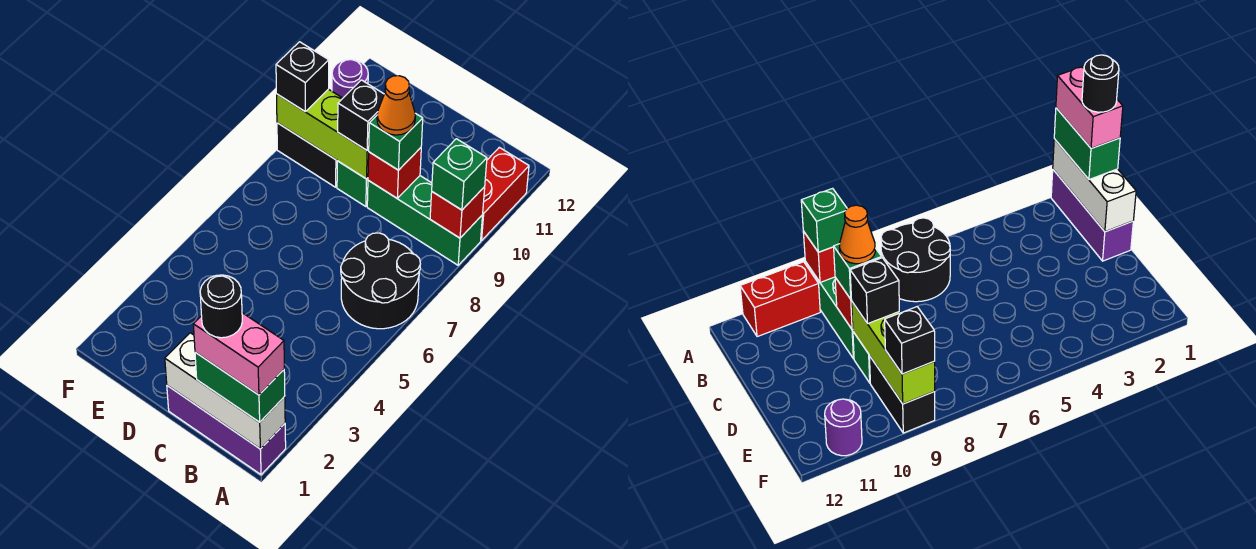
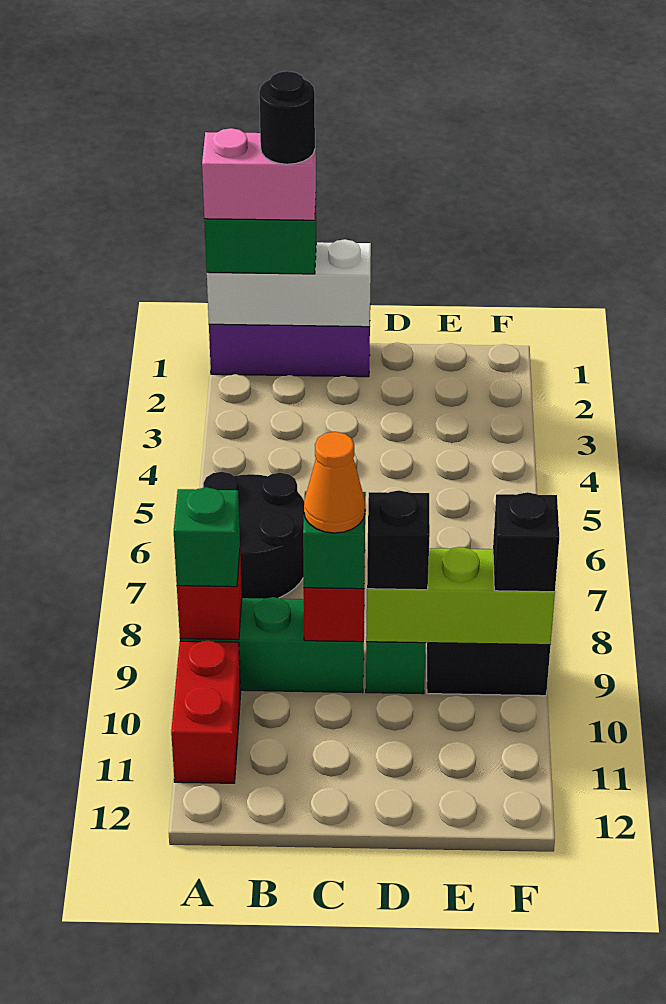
purple 1x1 round brick [332,59,368,98] -> none

